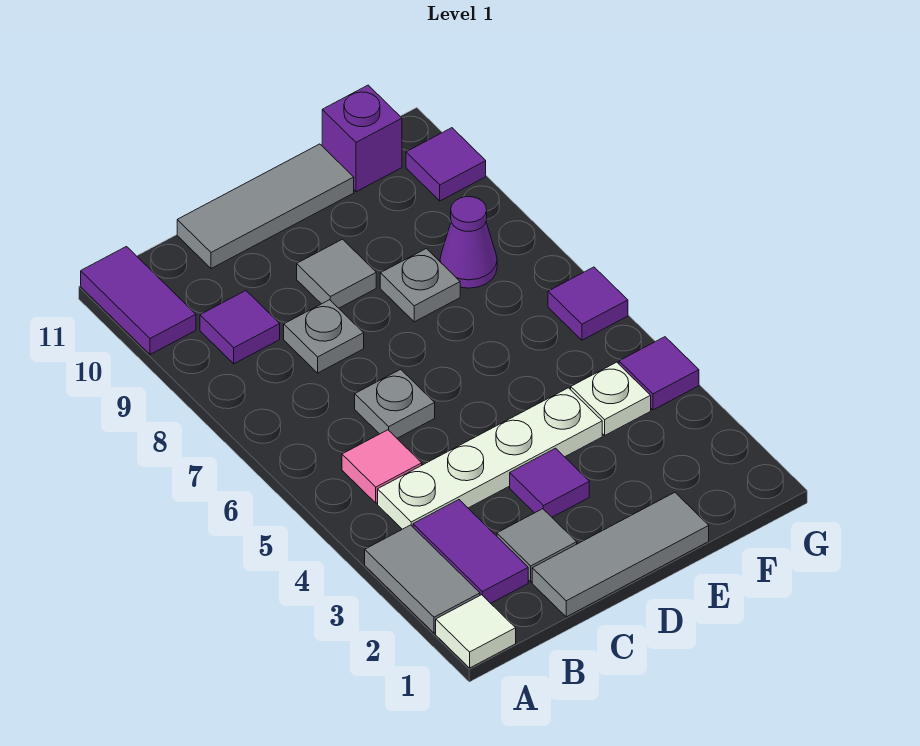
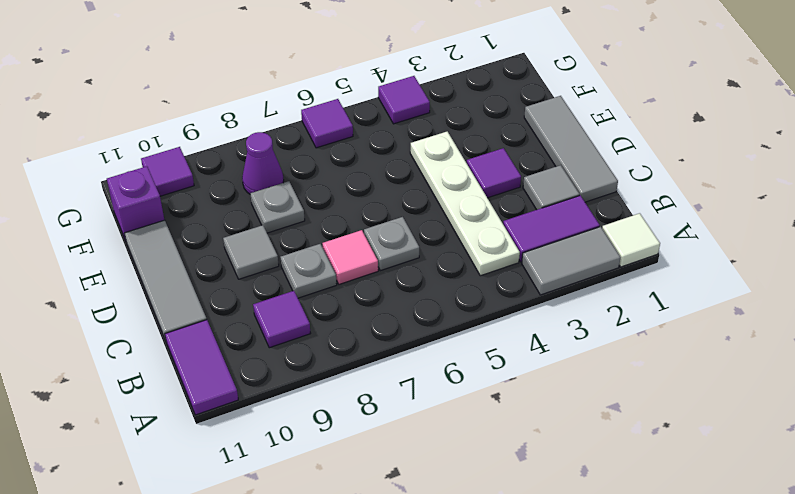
purple 1x2 tile [81,247,196,354] -> purple 1x2 tile turned to [165,320,238,415]
pink 1x1 tile [342,430,422,503] -> pink 1x1 tile moved to [323,230,378,284]
white 1x1 plate [571,362,651,435] -> none

